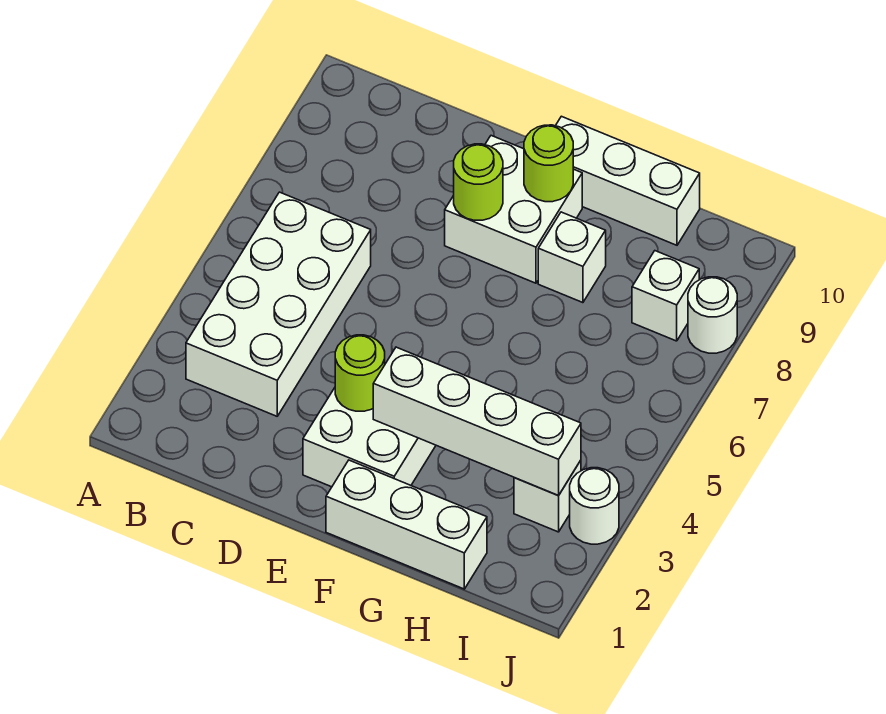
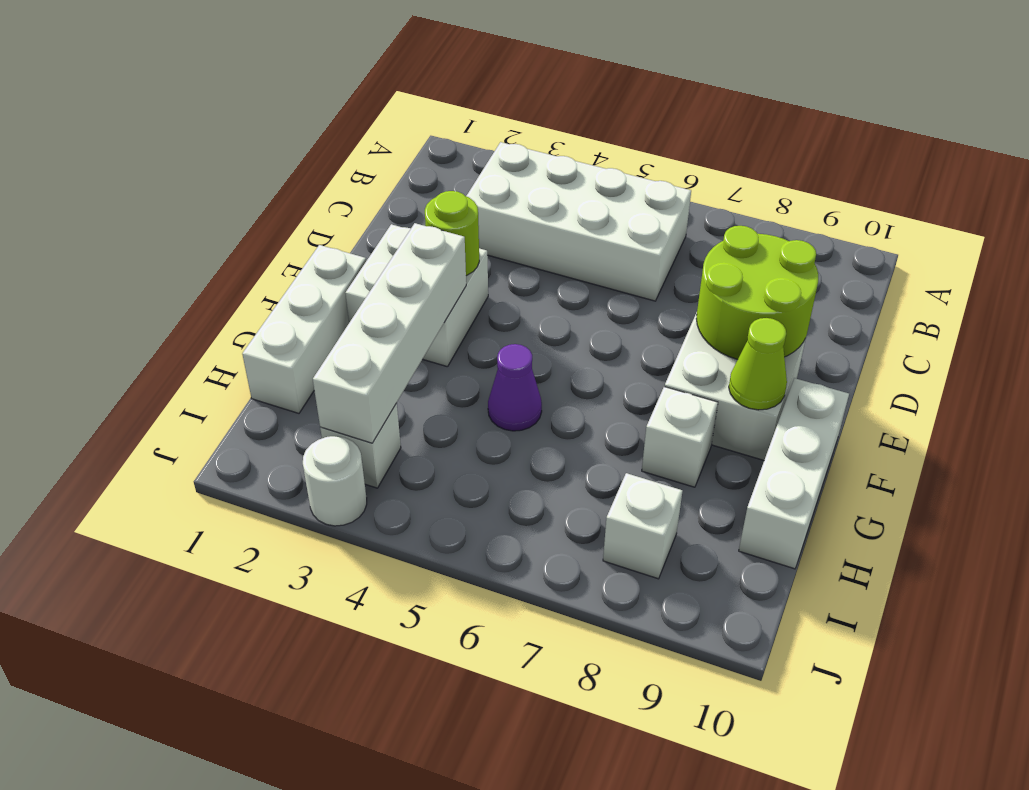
lime 1x1 round brick [454,144,503,220] -> lime 2x2 round brick [696,226,818,359]
lime 1x1 round brick [524,125,573,202] -> lime 1x1 cone [729,318,787,410]
none -> purple 1x1 cone [488,344,542,431]
white 1x1 round brick [688,277,737,353] -> none

